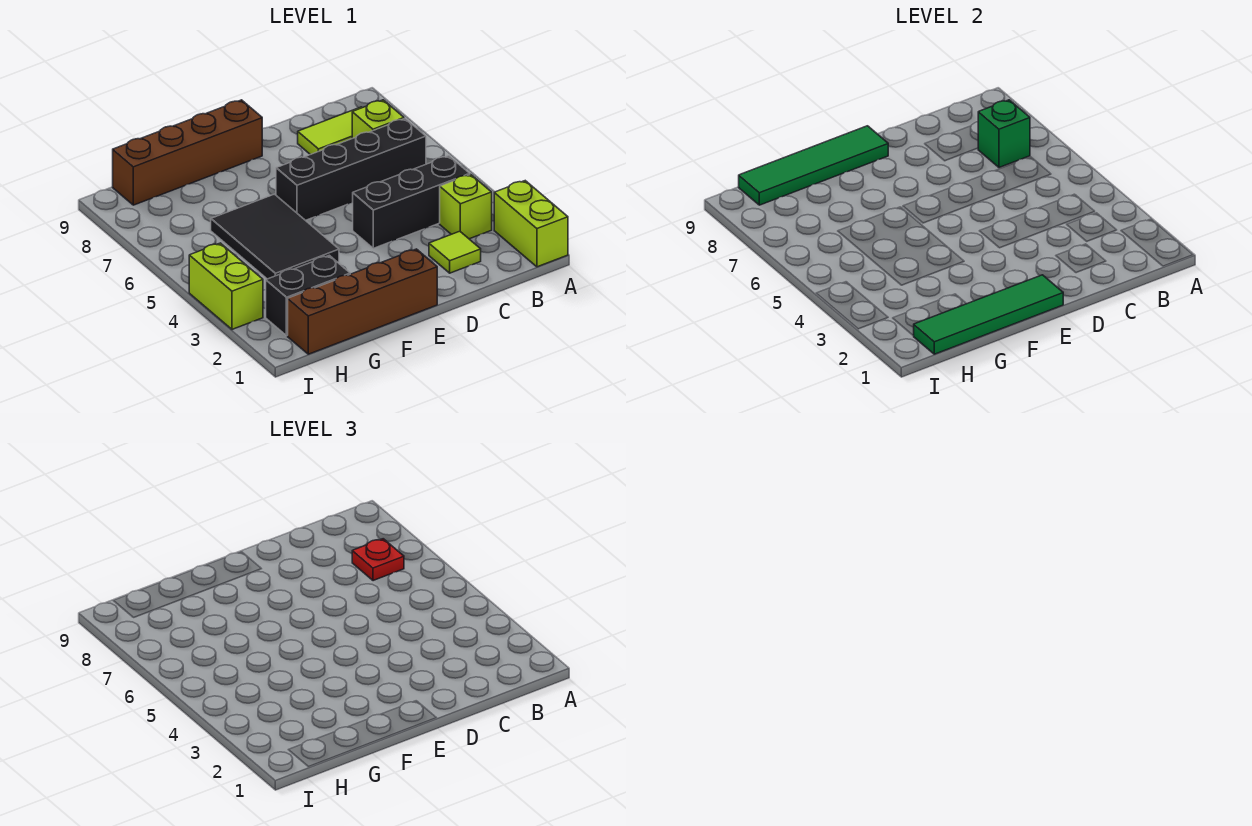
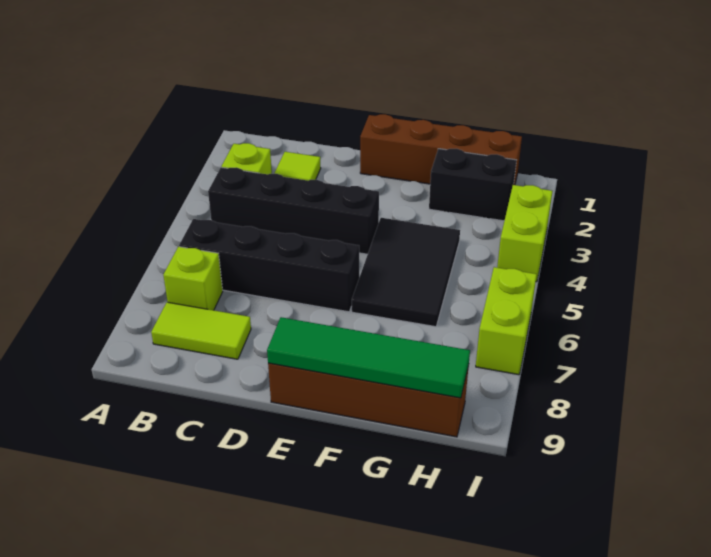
lime 1x2 brick [494,181,568,267] -> lime 1x2 brick moved to [476,267,537,375]
black 1x3 brick [353,156,470,248] -> black 1x4 brick [208,167,379,254]
green 1x1 brick [978,100,1030,168] -> none
red 1x1 plate [352,539,404,581] -> none
green 1x4 tile [914,275,1063,354] -> none

